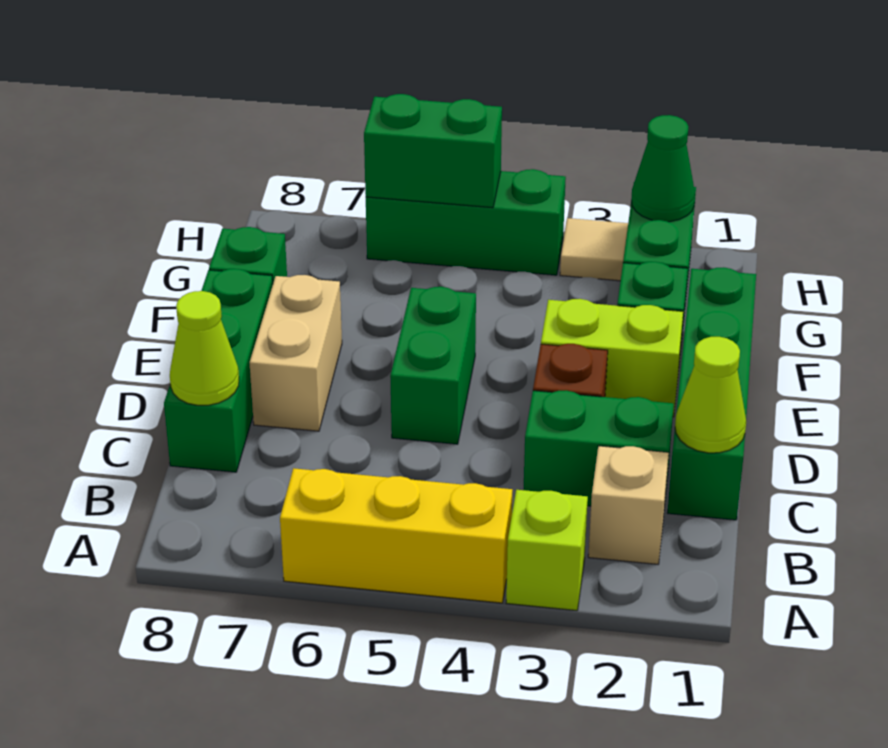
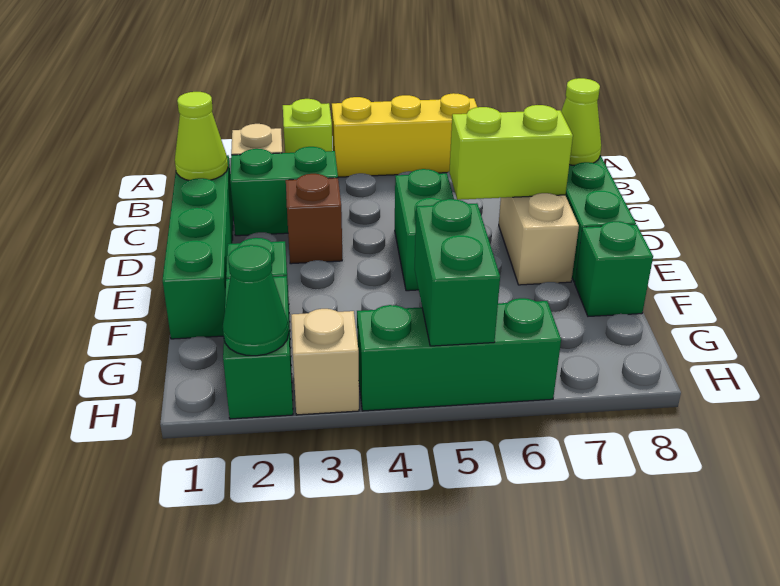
lime 1x2 brick [541,299,683,417] -> lime 1x2 brick moved to [449,105,573,200]
tan 1x1 tile [560,218,628,281] -> tan 1x1 brick [291,309,359,415]
green 1x2 brick [364,94,502,208] -> green 1x2 brick turned to [415,199,500,346]

